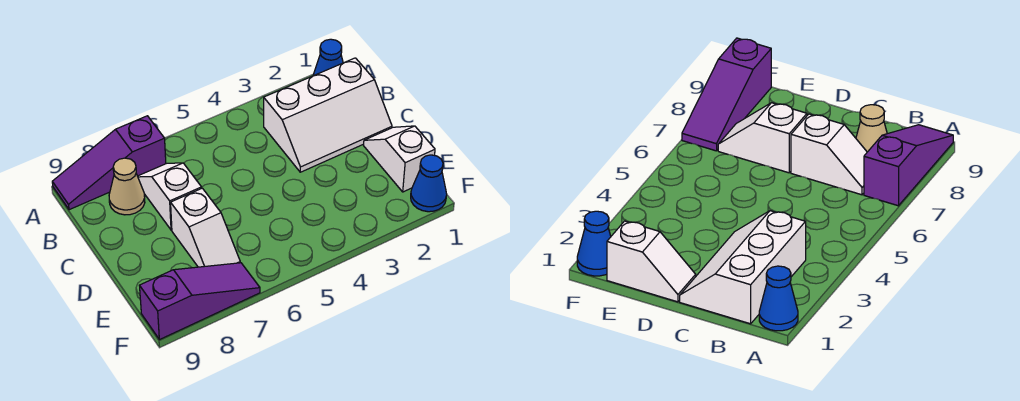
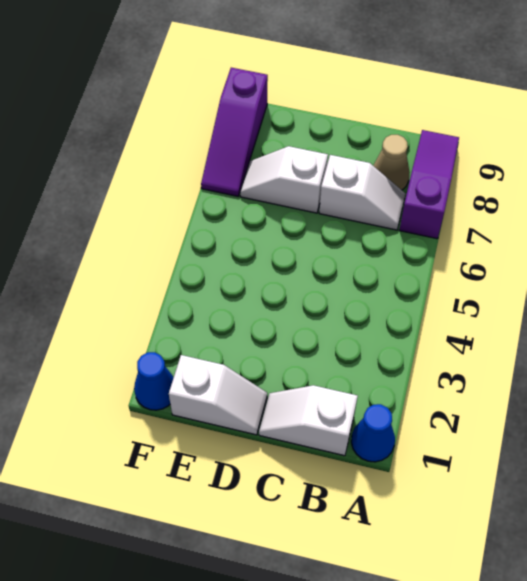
white 2x3 slope [264,58,392,172] -> white 1x2 slope [259,385,358,456]

